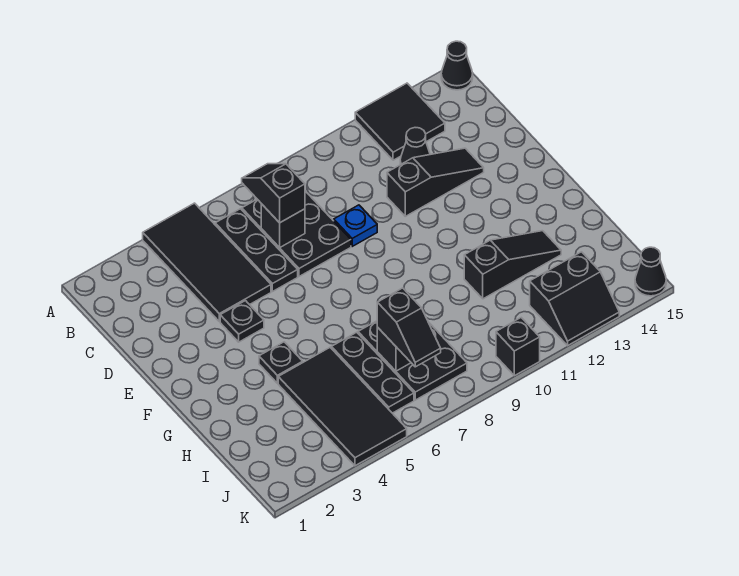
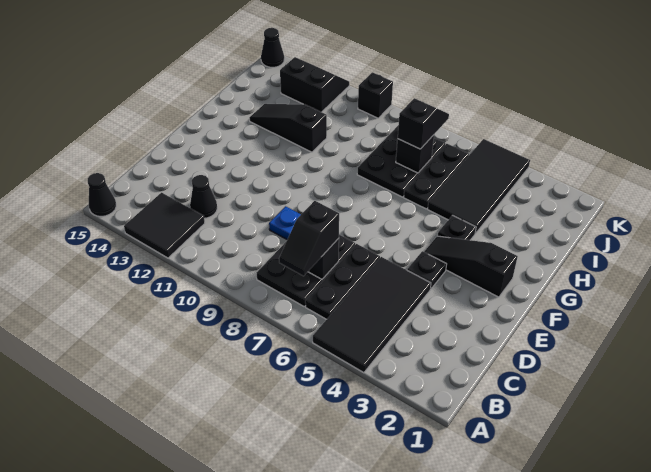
black 1x3 slope [387,148,484,216] -> black 1x3 slope moved to [424,236,518,297]

